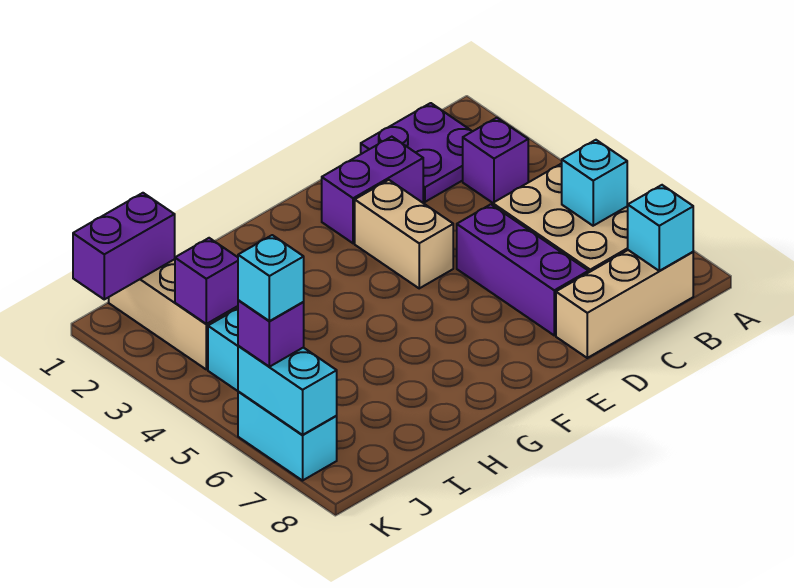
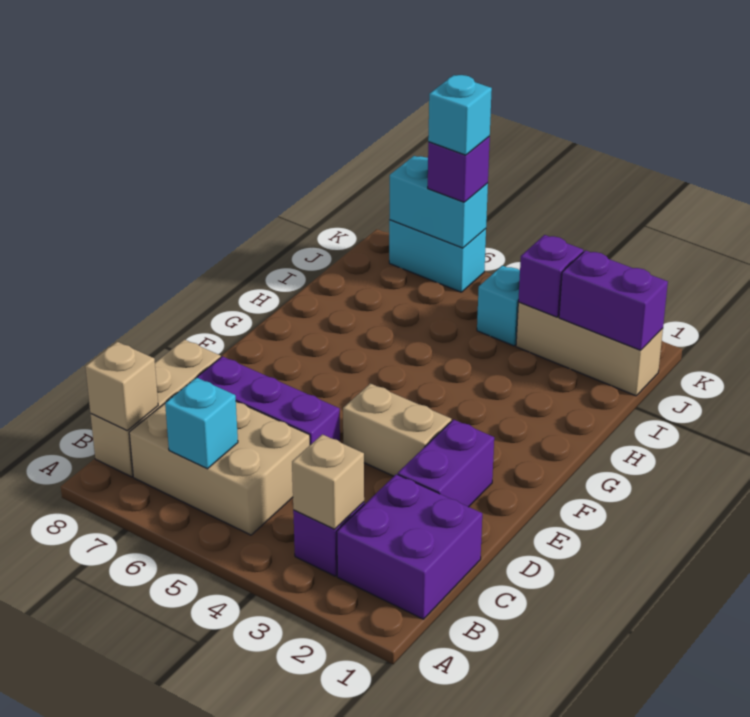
purple 2x2 plate [361,103,472,202] -> purple 2x2 brick [337,474,482,619]
none -> tan 1x1 brick [292,434,364,529]
cyan 1x1 brick [627,185,693,271] -> tan 1x1 brick [85,342,158,431]
purple 1x2 brick [73,193,175,299] -> purple 1x2 brick turned to [559,250,668,350]

